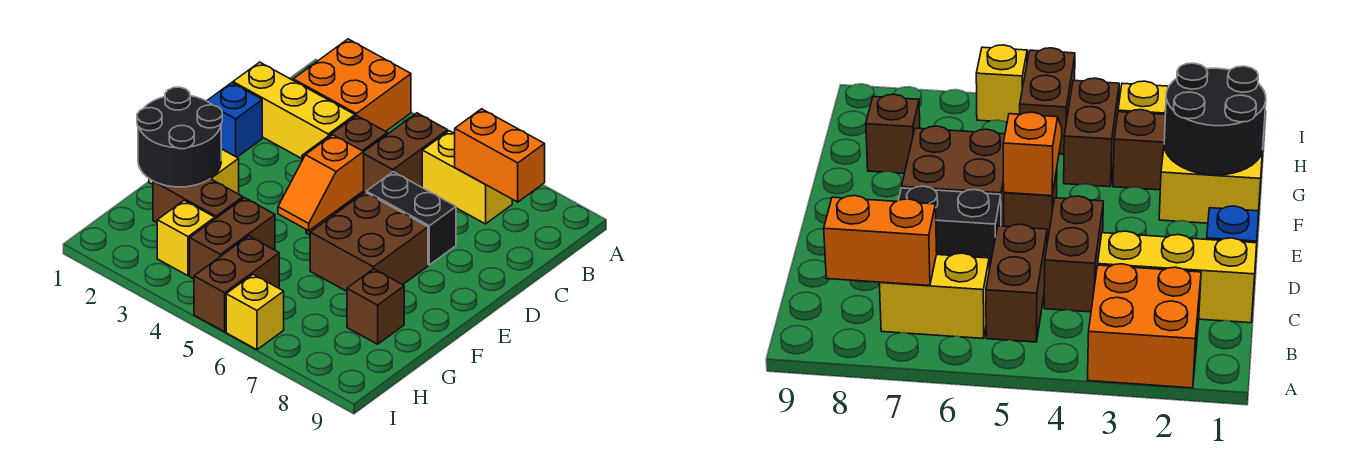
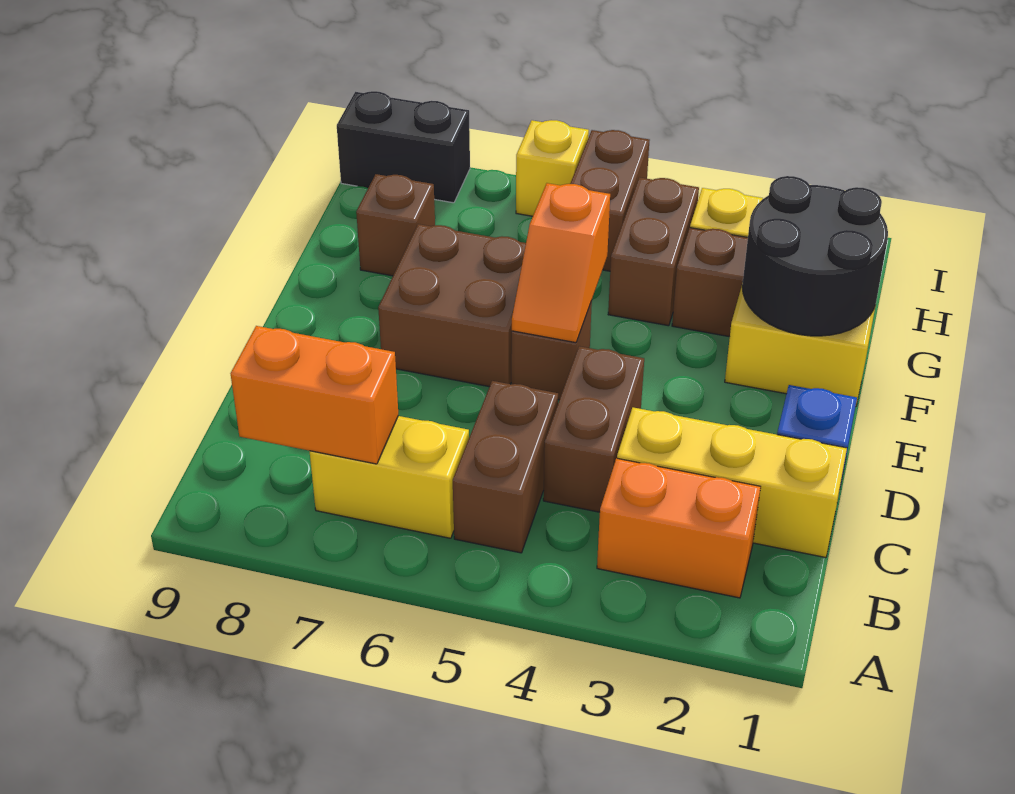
orange 2x2 brick [293,39,411,131] -> orange 1x2 brick [597,458,761,598]
black 1x2 brick [366,172,456,265] -> black 1x2 brick moved to [337,91,470,203]
orange 1x2 slope [278,135,364,231] -> orange 1x2 slope turned to [512,183,610,343]

